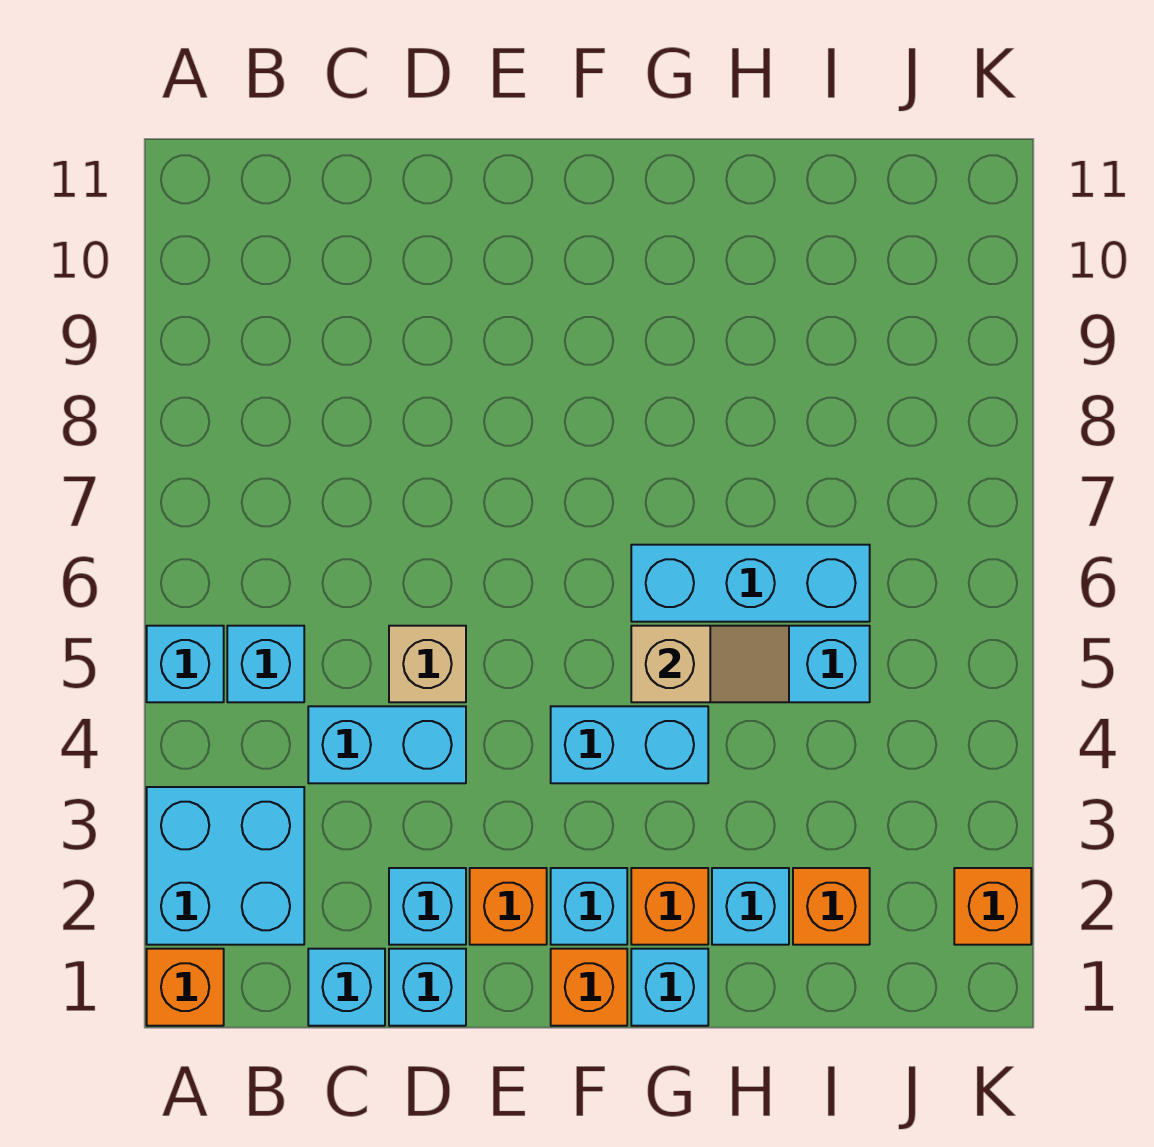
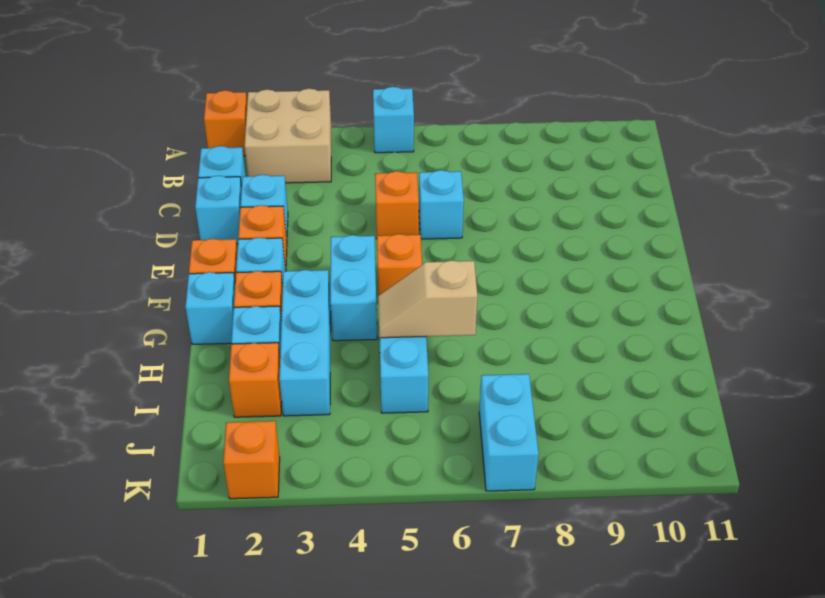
cyan 2x2 brick [147,787,304,945] -> tan 2x2 brick [245,89,331,183]
cyan 1x1 brick [227,626,304,702] -> cyan 1x1 brick moved to [419,170,464,239]
cyan 1x2 brick [308,706,466,783] -> cyan 1x2 brick moved to [479,374,539,491]
tan 1x1 brick [389,626,466,702] -> orange 1x1 brick [375,171,419,236]
none -> orange 1x1 brick [377,234,422,296]
tan 1x2 slope [631,626,789,702] -> tan 1x2 slope turned to [378,260,477,338]
cyan 1x3 brick [631,545,870,622] -> cyan 1x3 brick moved to [279,270,331,416]

